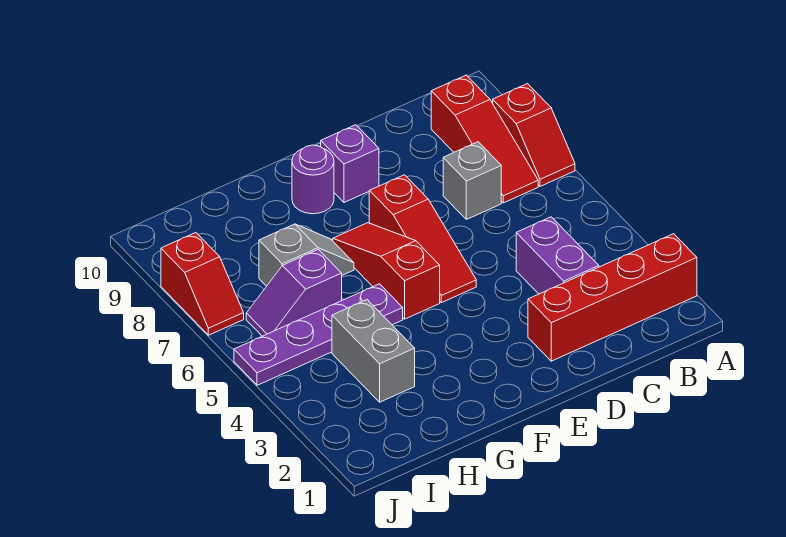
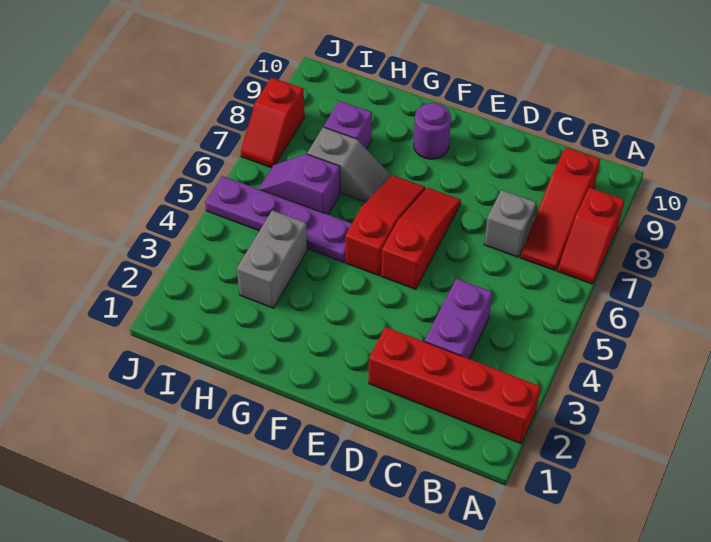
red 1x3 slope [369,175,476,303] -> red 1x3 slope turned to [381,188,461,289]
purple 1x1 brick [321,125,379,202] -> purple 1x1 brick moved to [324,101,372,149]

